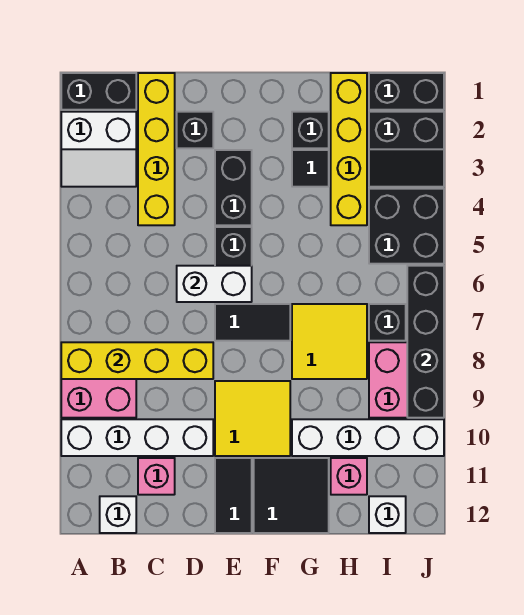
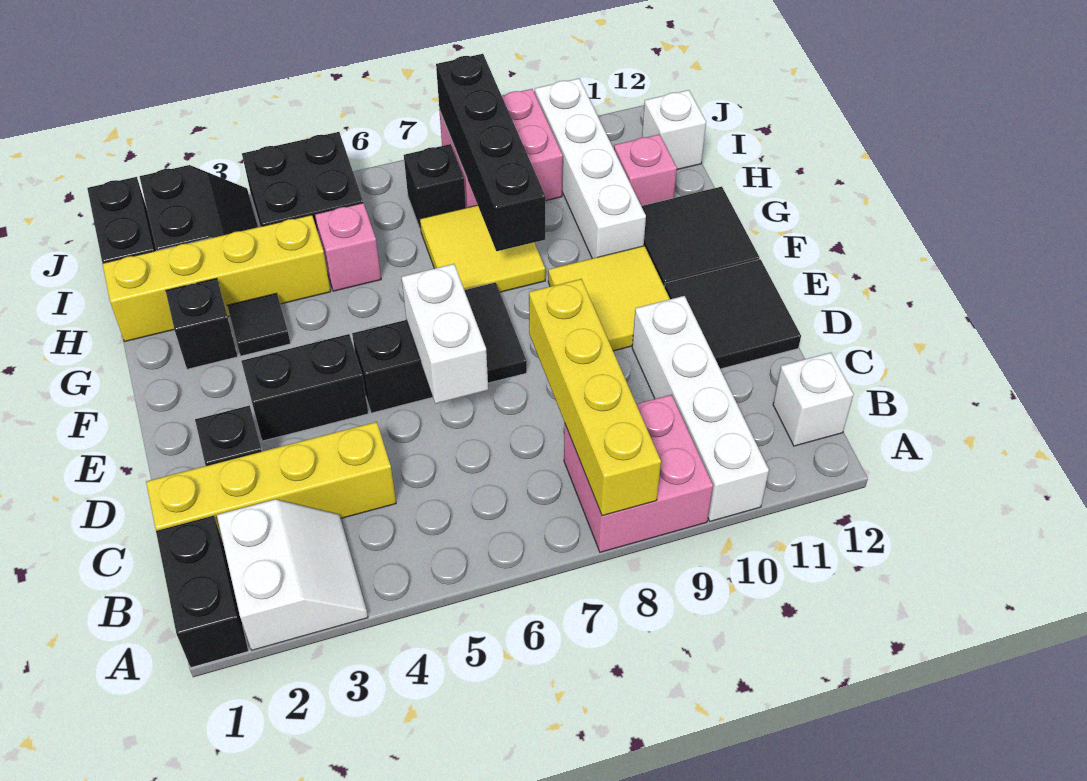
pink 1x1 brick [138,458,175,495] -> pink 1x1 brick moved to [315,203,381,291]
black 1x2 tile [215,458,252,533] -> black 2x2 tile [665,259,801,369]
black 1x4 brick [407,266,444,418] -> black 1x4 brick turned to [436,54,545,251]

